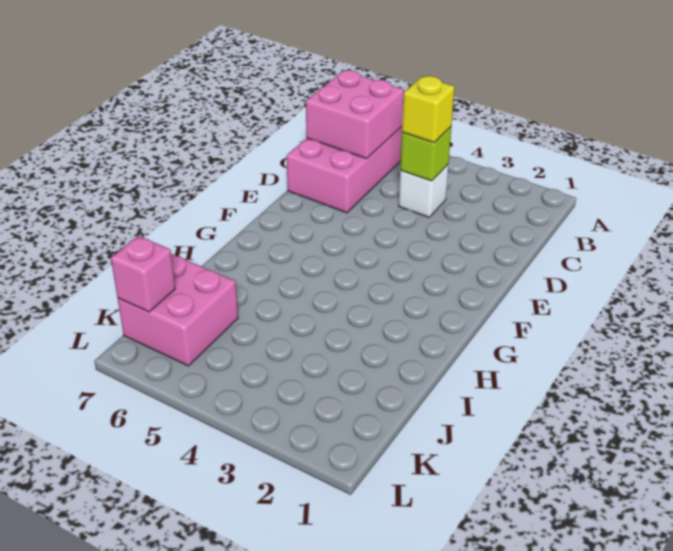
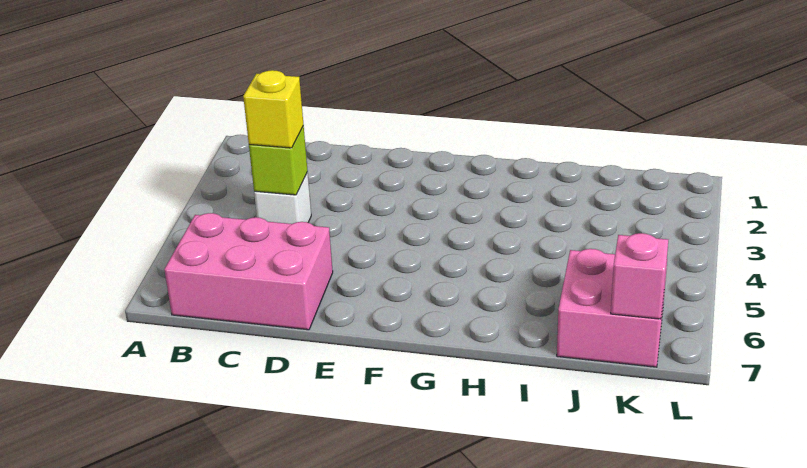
pink 2x2 brick [306,70,404,159] -> none

